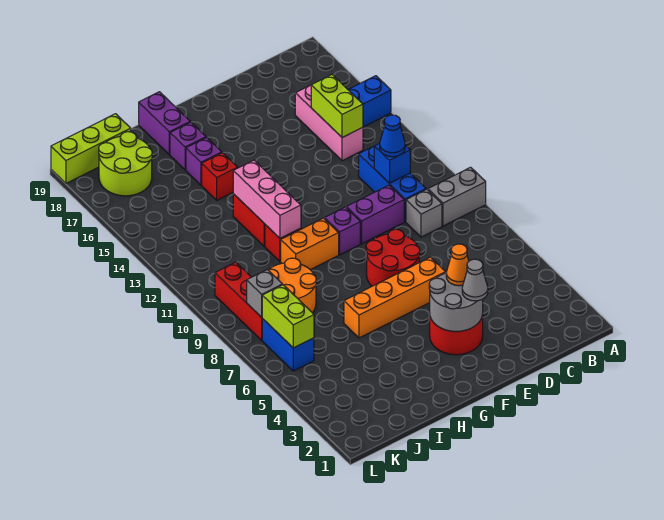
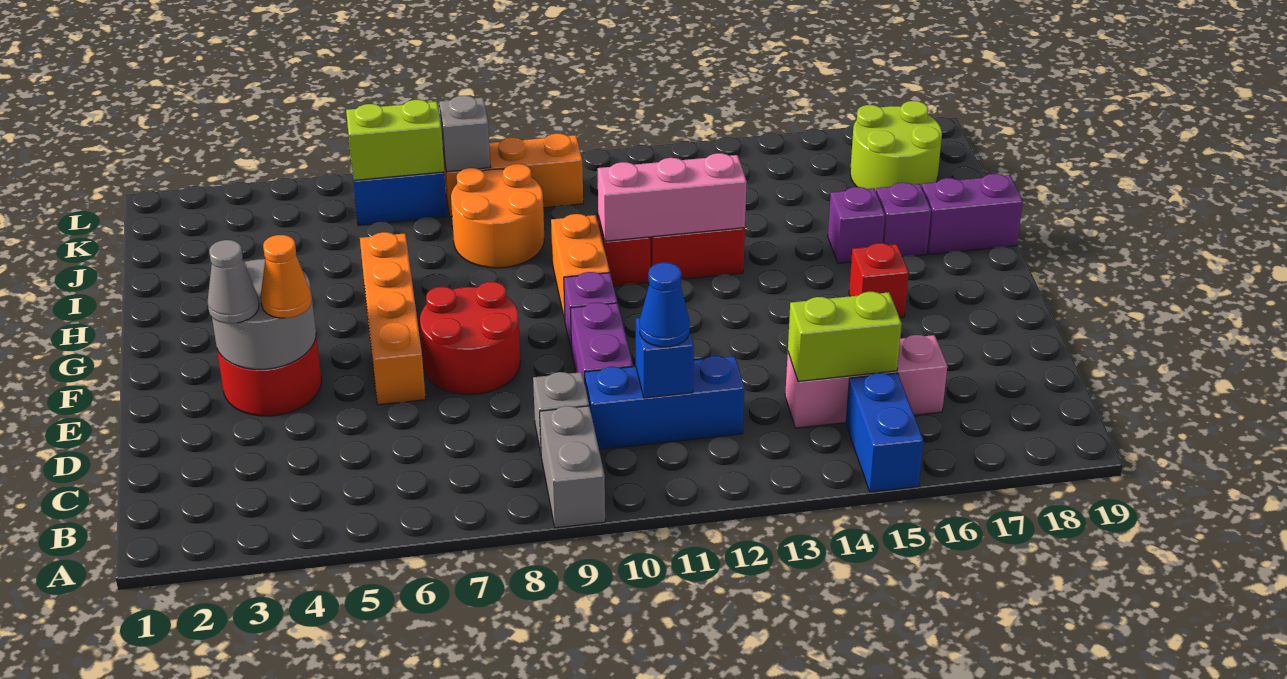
red 1x1 brick [202,153,238,200] -> red 1x1 brick moved to [849,243,909,318]
lime 1x3 brick [51,114,131,183] -> none
red 1x3 brick [215,262,262,340] -> orange 1x3 brick [443,134,583,217]

